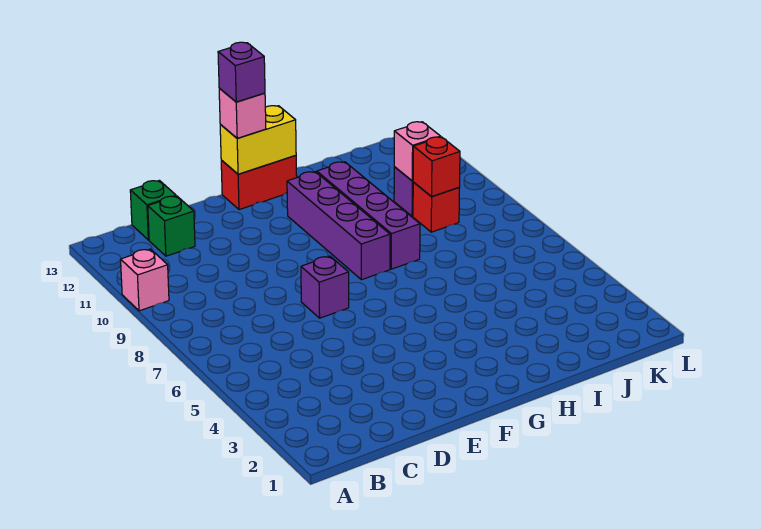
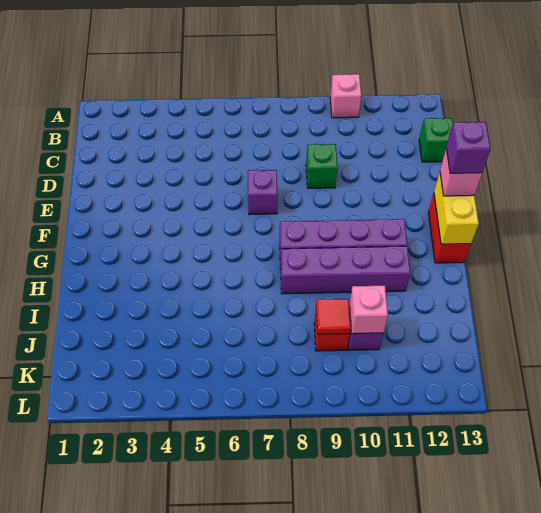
green 1x1 brick [148,196,195,256] -> green 1x1 brick moved to [306,144,338,188]
red 1x1 brick [413,137,460,197] -> red 1x1 tile [316,299,351,334]

